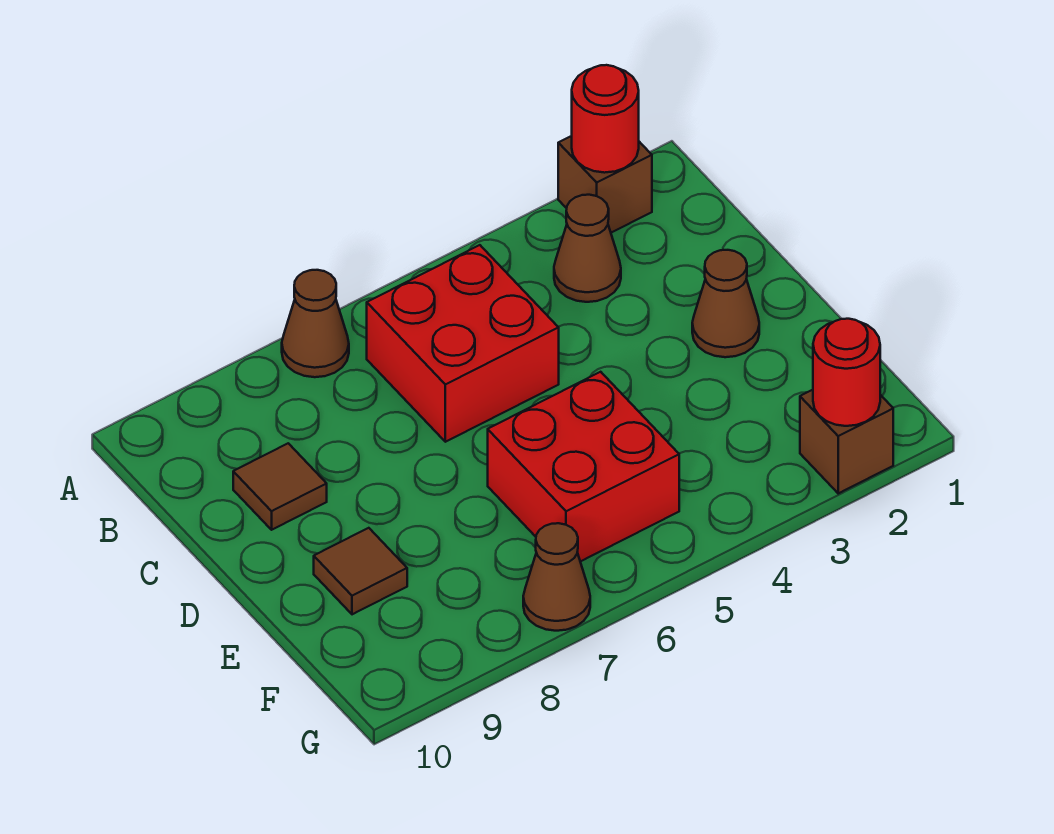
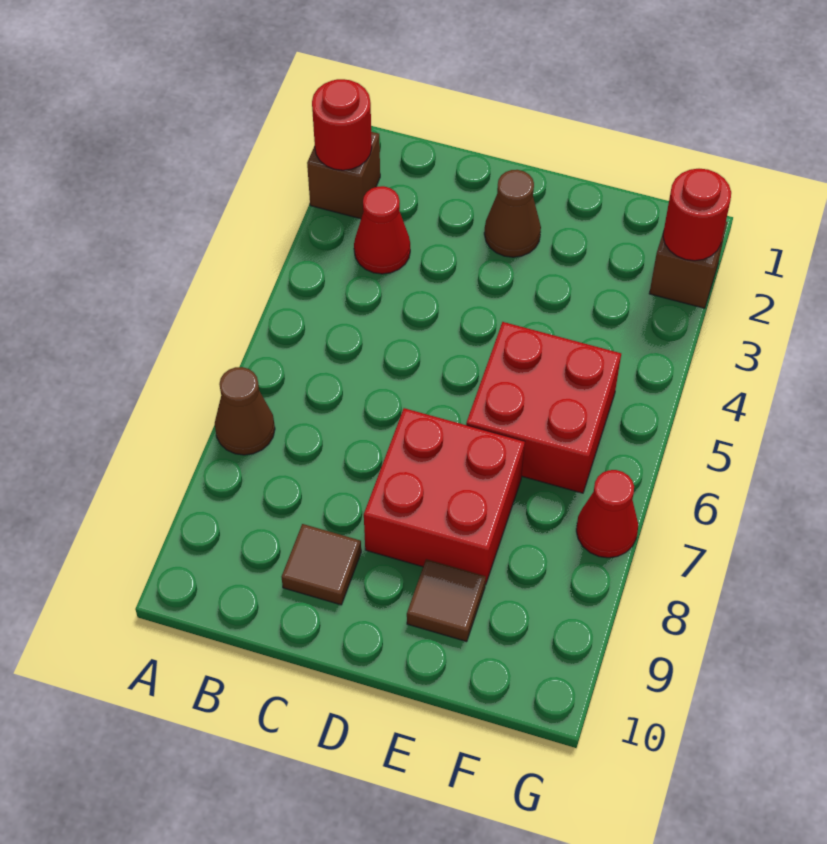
brown 1x1 cone [554,195,621,302] -> red 1x1 cone [354,186,410,274]
red 2x2 brick [367,245,559,442] -> red 2x2 brick moved to [364,408,525,585]
brown 1x1 cone [523,523,590,631] -> red 1x1 cone [576,470,638,558]

